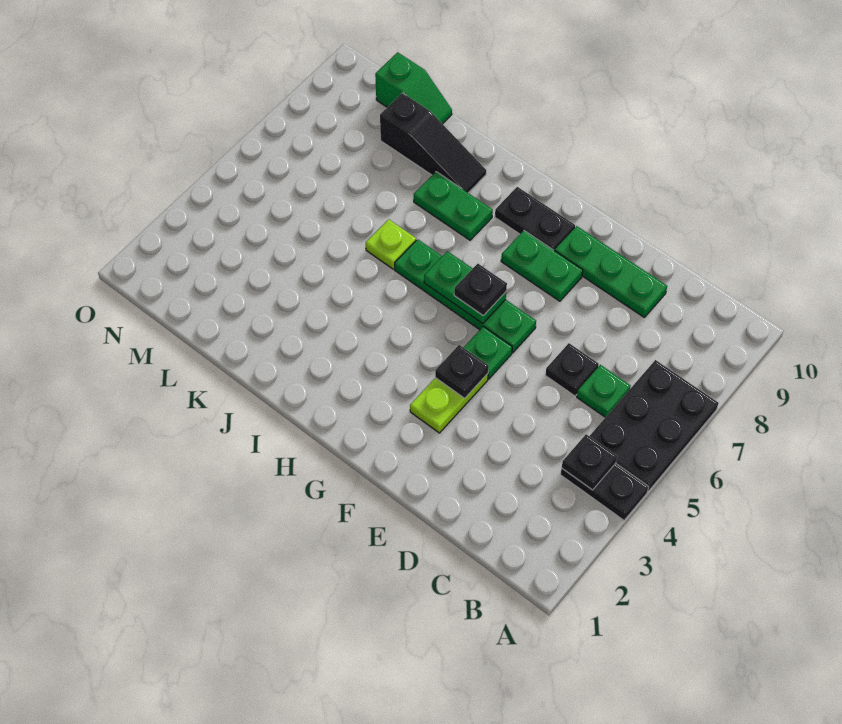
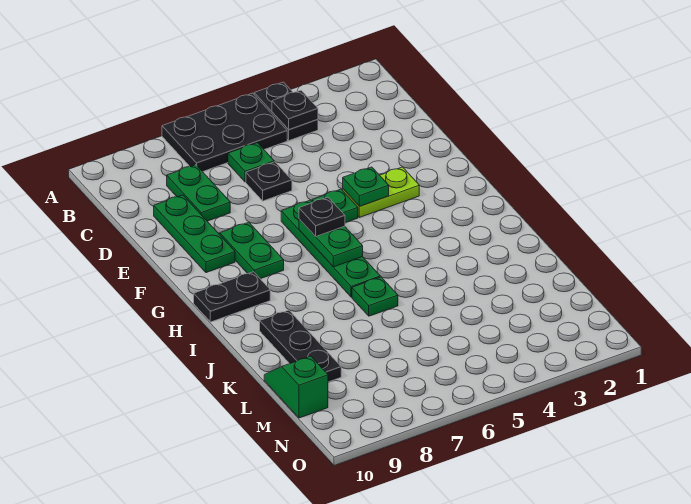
black 1x1 plate [435,345,489,398] -> green 1x1 plate [343,167,389,206]
black 1x2 plate [495,187,575,251] -> black 1x2 plate turned to [194,272,270,322]
green 1x2 plate [414,172,493,240] -> green 1x2 plate moved to [167,165,230,221]
lime 1x1 plate [366,219,416,269] -> green 1x1 plate [352,277,398,316]
black 1x3 slope [380,93,486,193] -> black 1x3 plate [260,310,341,382]

